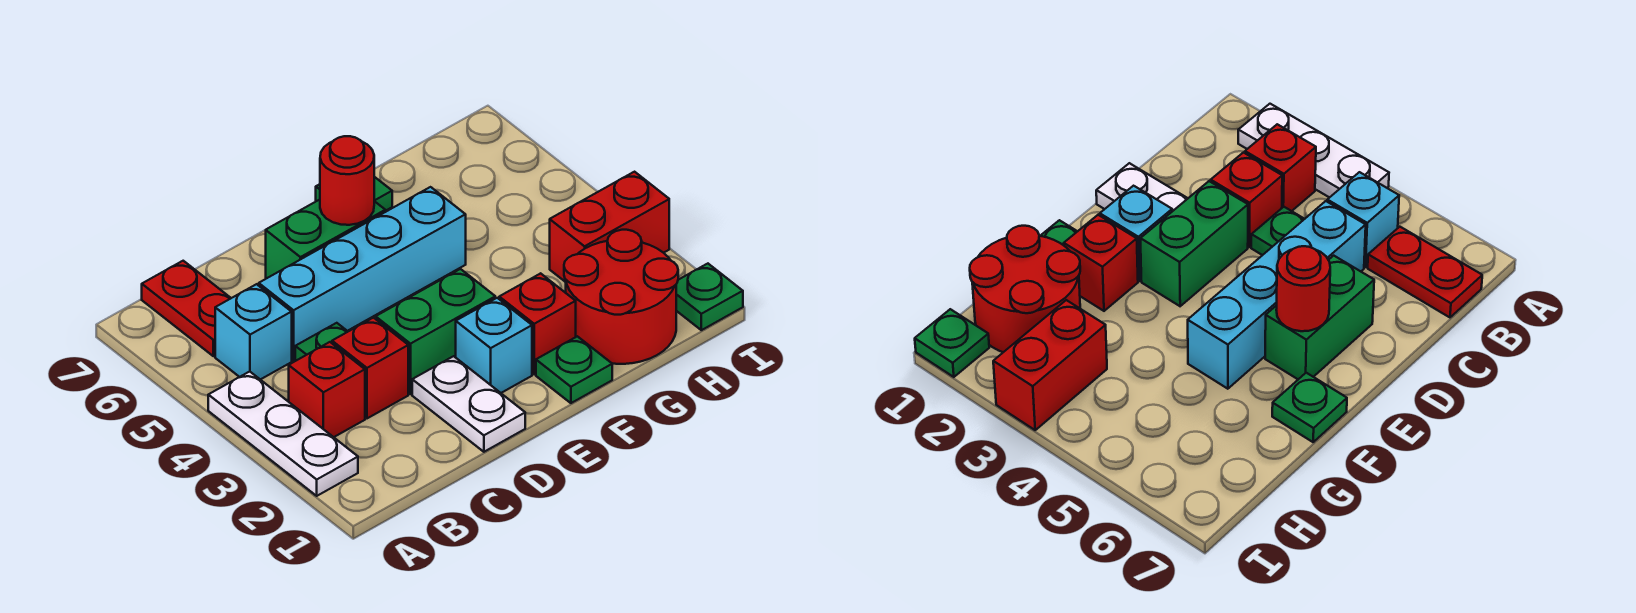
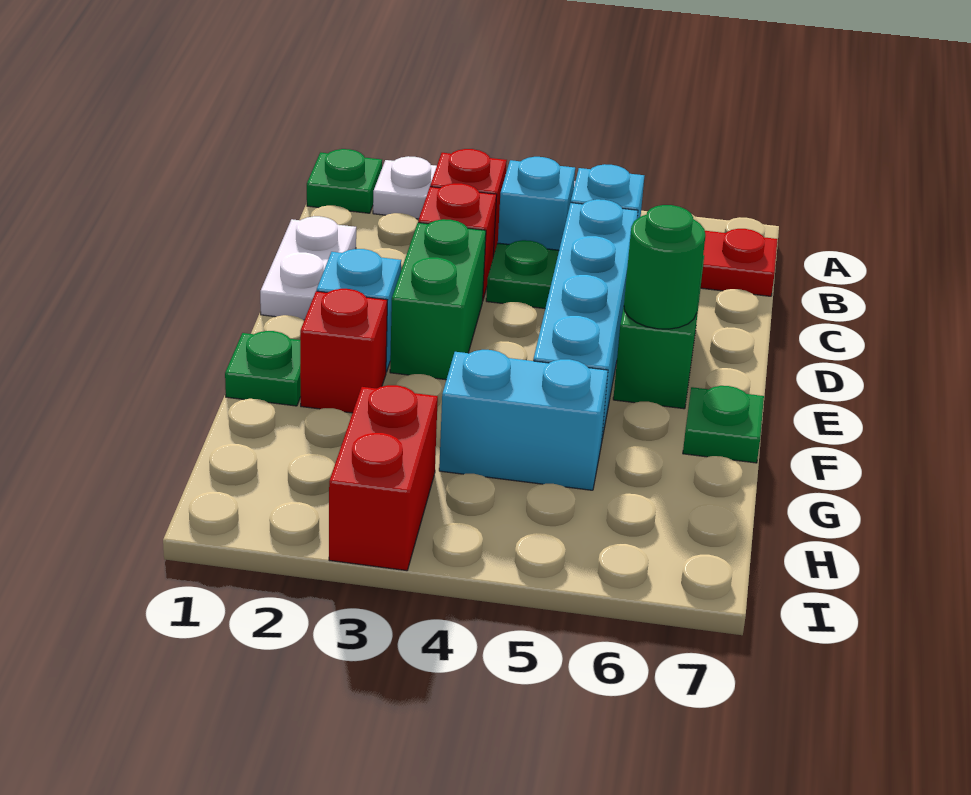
none -> cyan 1x1 brick [498,157,575,250]
white 1x2 plate [412,356,525,452] -> white 1x2 plate turned to [260,216,356,320]
red 1x1 round brick [320,136,374,225] -> green 1x1 round brick [624,205,705,329]
red 2x2 round brick [564,230,678,364] -> none
none -> cyan 1x2 brick [439,350,608,490]
green 1x1 plate [676,264,743,330] -> green 1x1 plate moved to [307,149,382,213]

